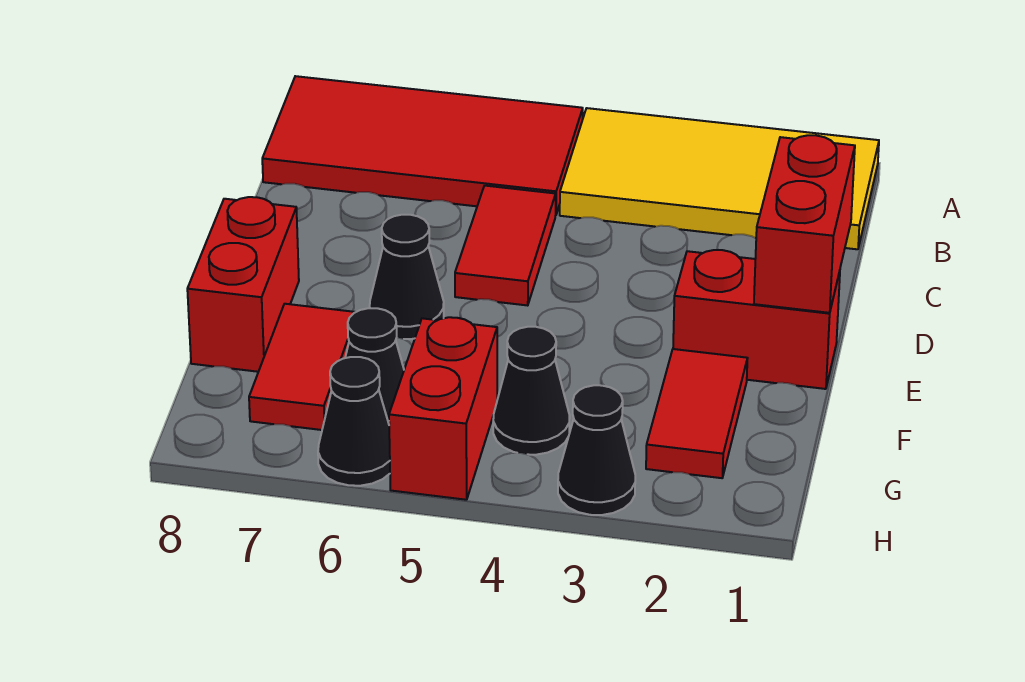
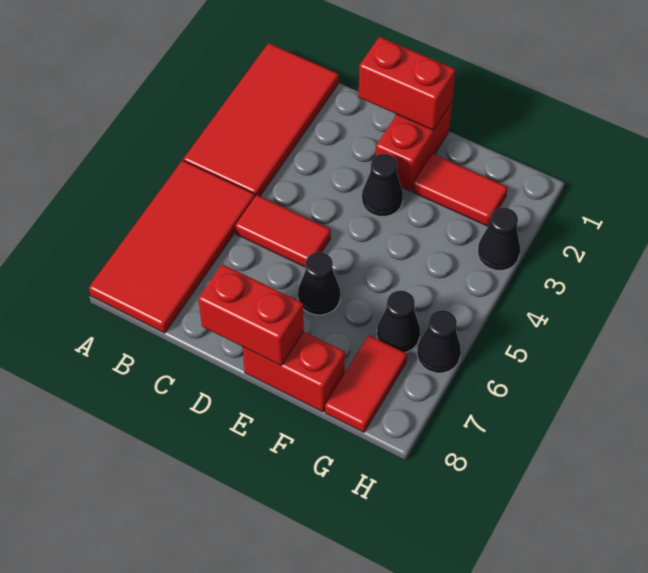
yellow 2x4 tile [560,108,879,249] -> red 2x4 tile [183,43,339,196]
red 1x2 tile [249,304,355,430] -> red 1x2 tile turned to [325,335,407,432]
black 1x1 cone [493,327,570,455] -> black 1x1 cone moved to [362,154,403,217]
red 1x2 brick [389,317,497,500] -> red 1x2 brick moved to [198,264,304,366]

